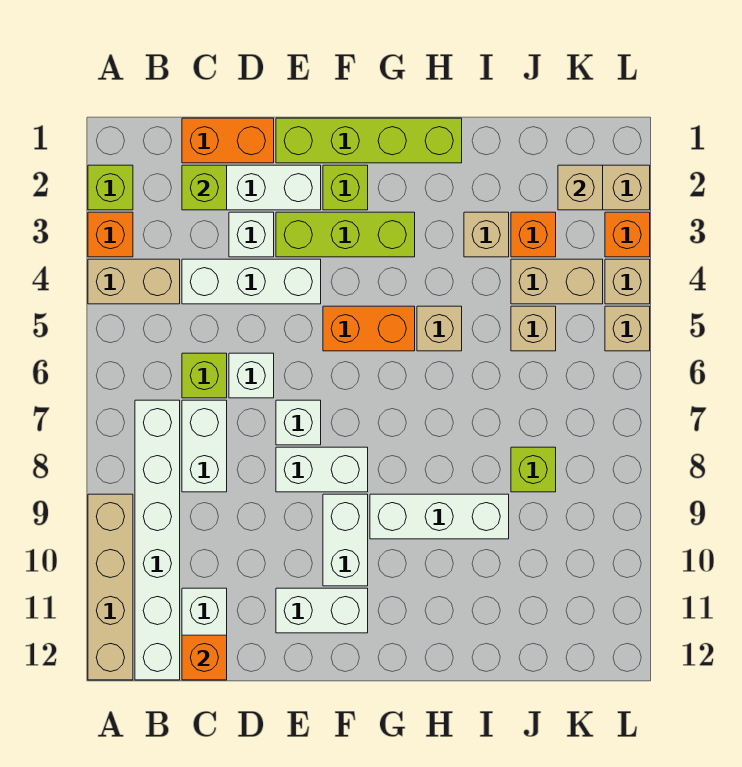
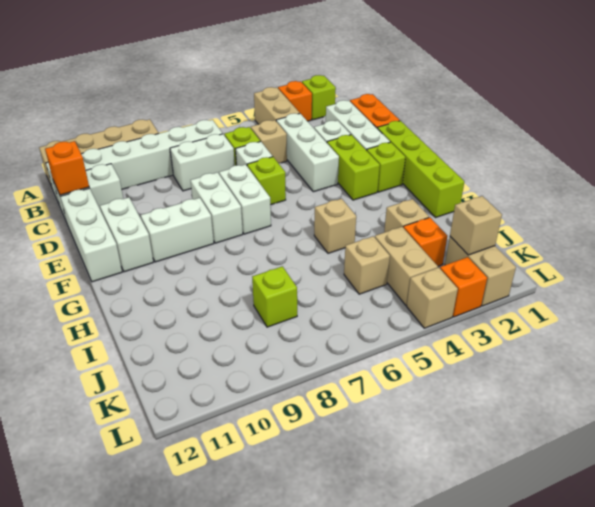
lime 1x1 brick [182,165,227,210] -> lime 1x1 brick moved to [247,157,286,205]
lime 1x3 brick [276,212,415,257] -> lime 1x2 brick [327,135,380,200]
white 1x1 brick [276,400,321,445] -> white 1x2 brick [219,164,271,234]
orange 1x2 brick [323,306,415,351] -> none
white 1x3 brick [370,494,509,539] -> white 1x3 brick moved to [60,188,122,282]
tan 1x1 brick [605,306,650,351] -> tan 1x1 brick moved to [251,120,287,163]

